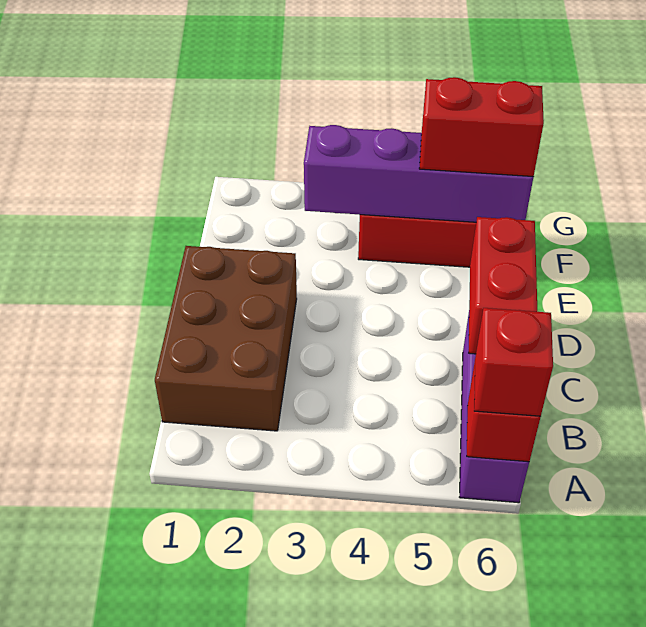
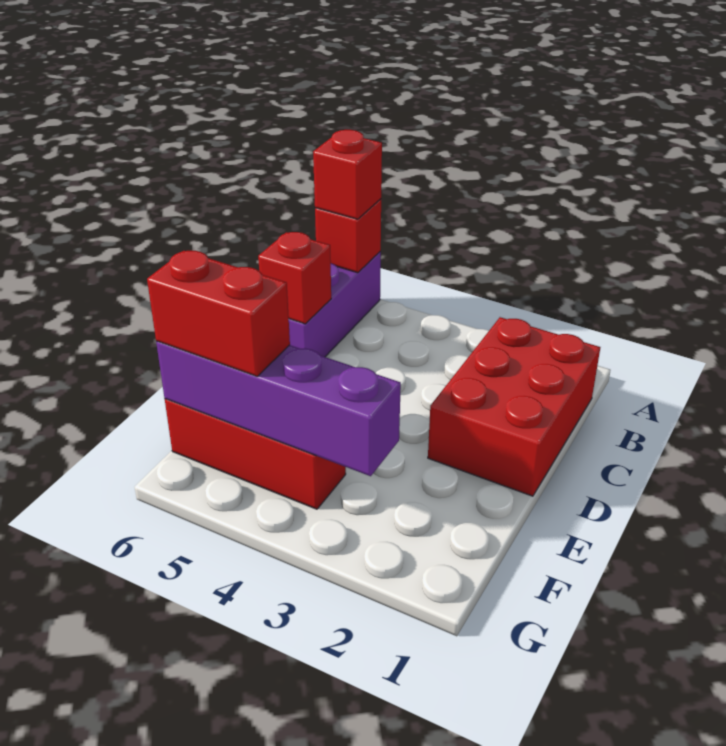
brown 2x3 brick [155,246,297,431] -> red 2x3 brick [428,317,600,496]
red 1x2 brick [468,217,537,354] -> red 1x1 brick [258,232,331,324]

